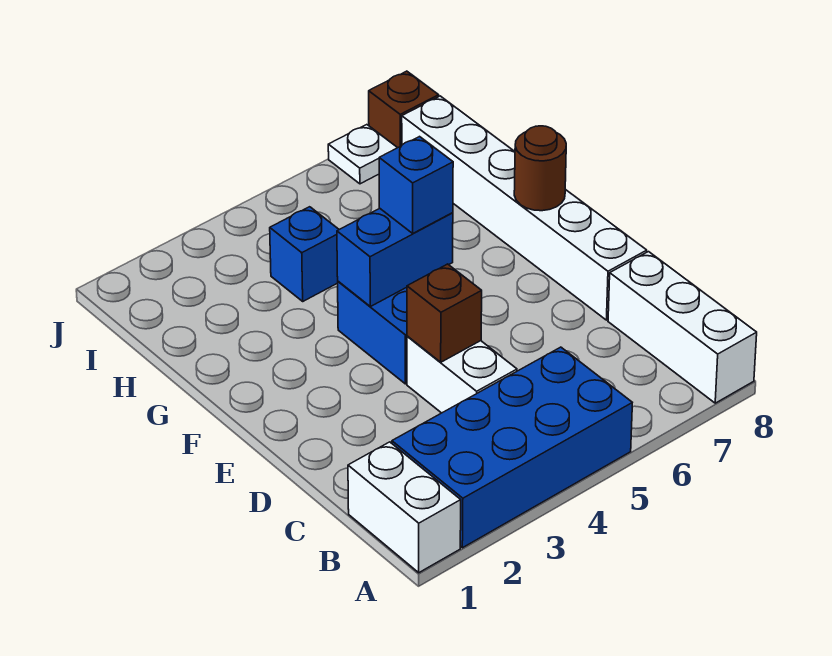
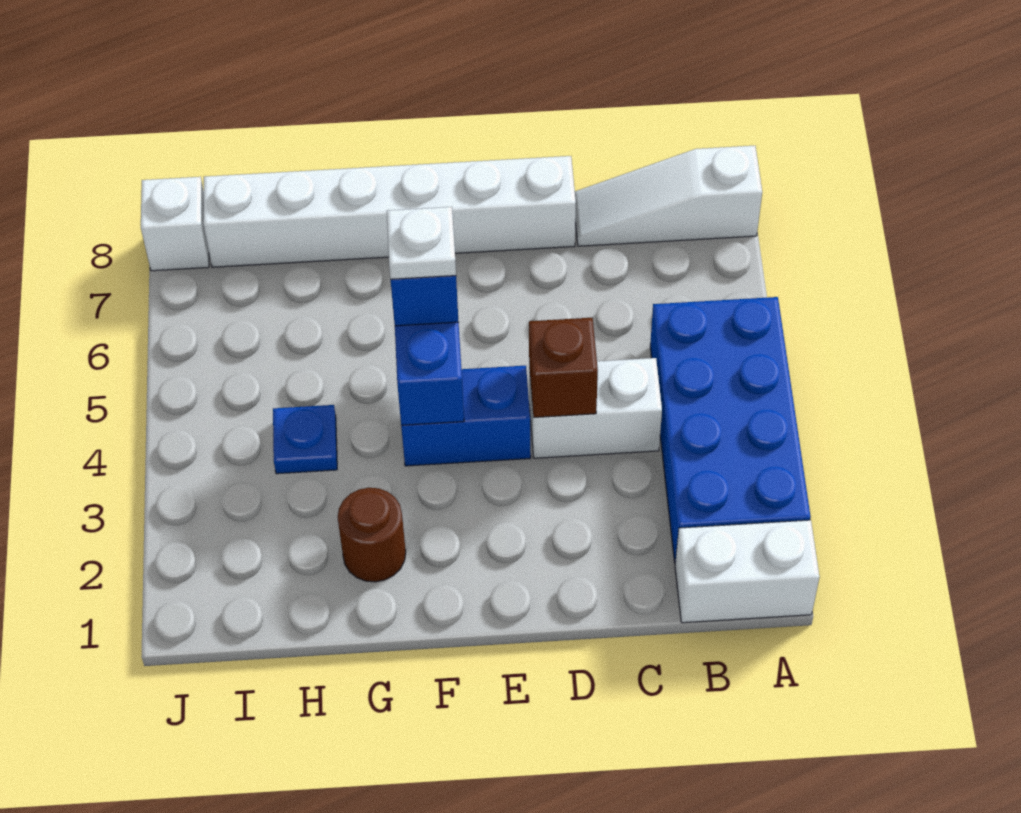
white 1x3 brick [608,252,757,403] -> white 1x3 slope [575,146,762,246]
brown 1x1 round brick [514,126,566,211] -> brown 1x1 round brick moved to [338,488,406,582]
blue 1x1 brick [270,207,339,301] -> blue 1x1 plate [273,405,337,474]
white 1x1 plate [328,125,397,184] -> white 1x1 plate moved to [387,207,456,279]
brown 1x1 brick [369,71,439,148] -> white 1x1 brick [141,177,209,271]

